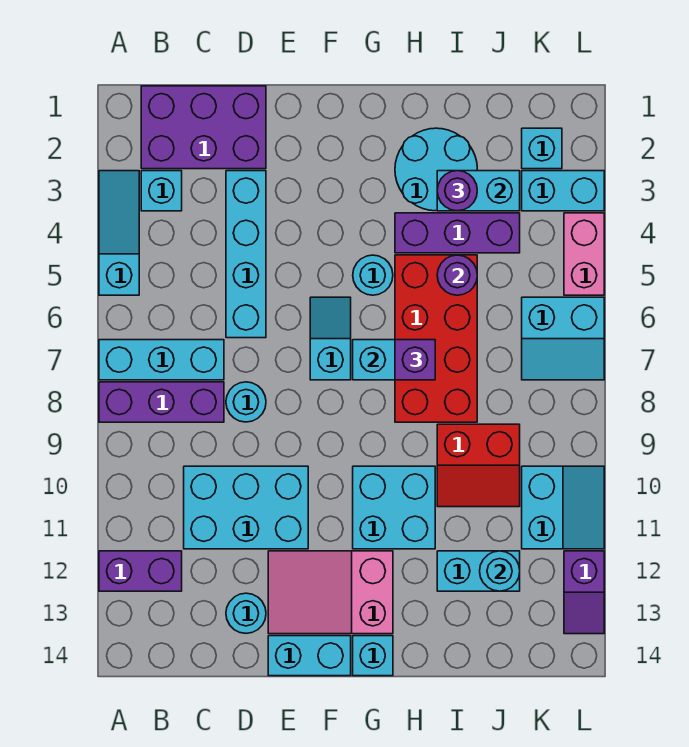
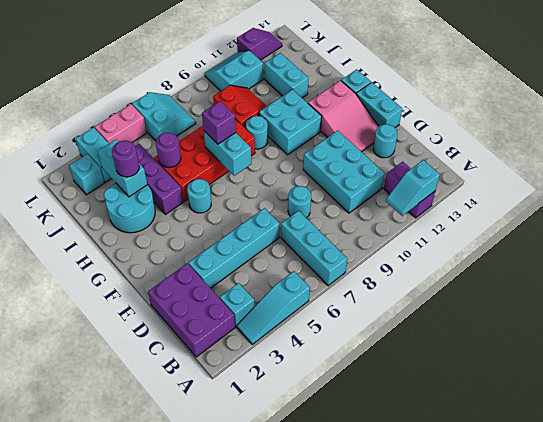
purple 1x3 brick [99,382,224,422] -> none
cyan 1x2 slope [310,297,351,380] -> cyan 1x2 slope moved to [386,160,440,216]
cyan 1x1 round brick [480,551,520,591] -> cyan 1x1 round brick moved to [246,116,268,149]

